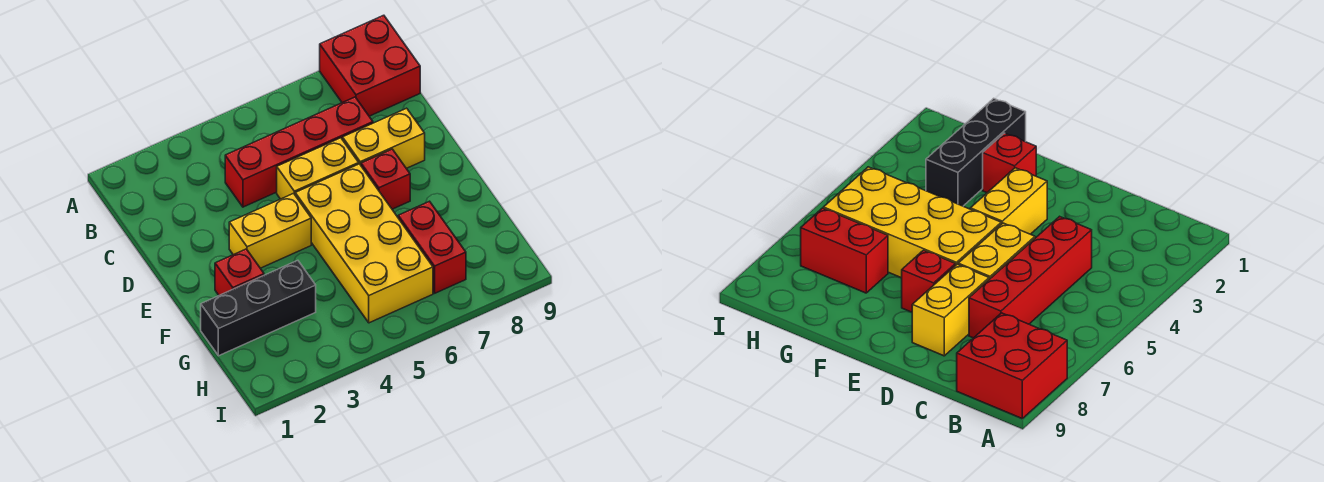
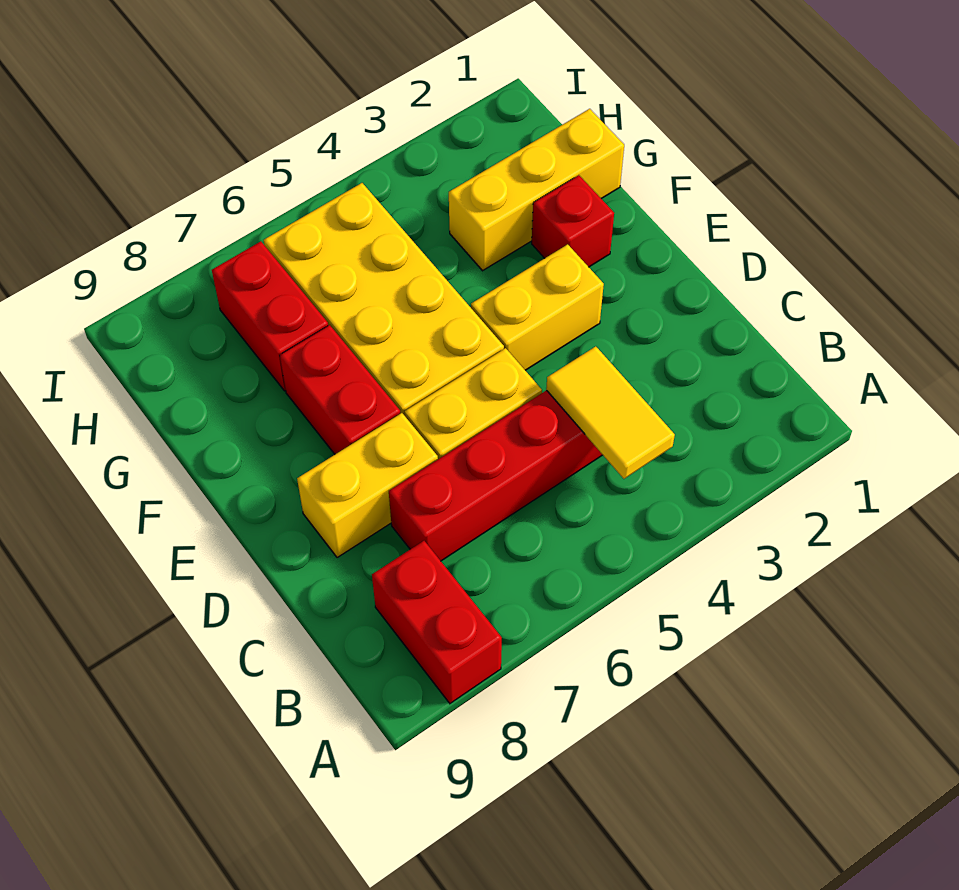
red 2x2 brick [320,15,420,116] -> red 1x2 brick [372,541,502,703]
none -> yellow 1x2 tile [546,346,675,479]
red 1x1 brick [361,149,410,209] -> red 1x2 brick [280,325,400,454]
black 1x3 brick [201,260,316,356] -> yellow 1x3 brick [449,109,624,271]

